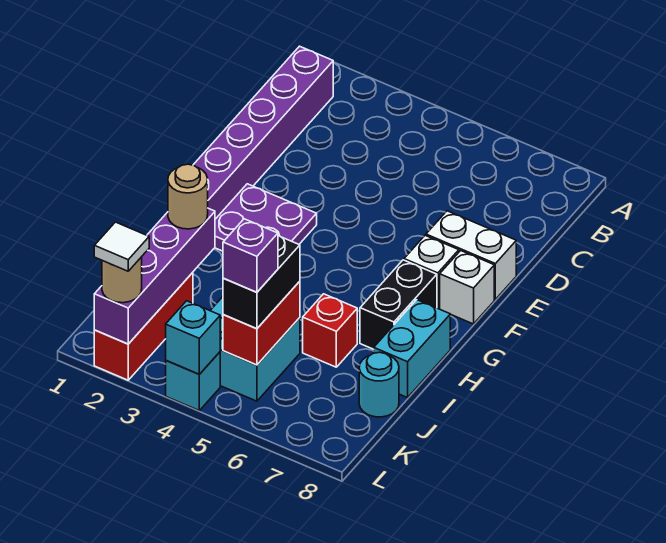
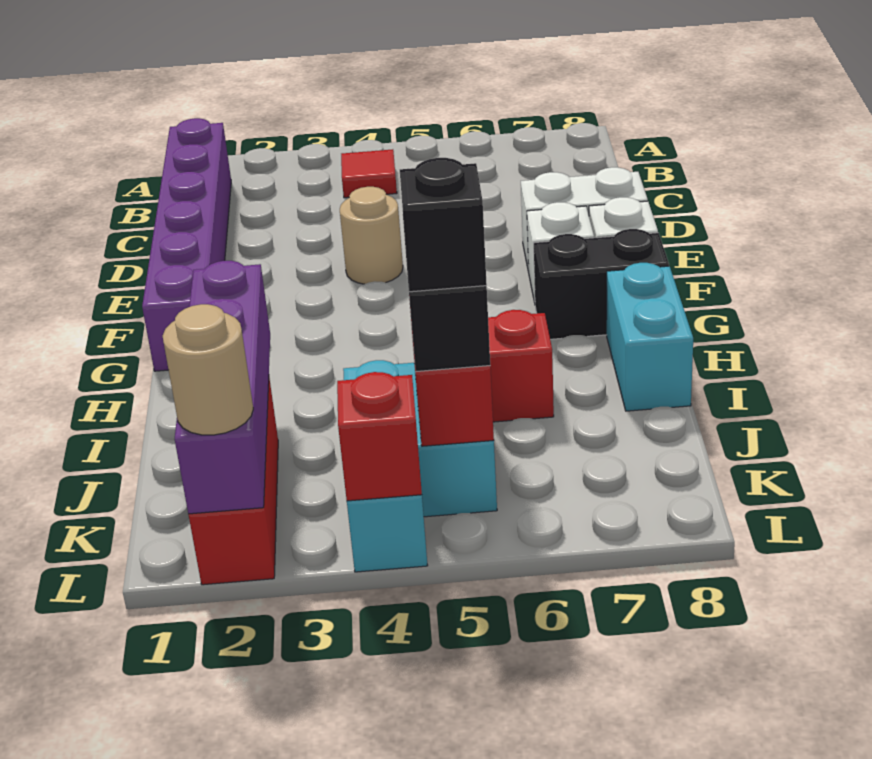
none -> red 1x1 tile [341,149,397,198]
purple 2x2 plate [215,184,317,251] -> none
black 1x2 brick [360,260,437,349] -> black 1x2 brick turned to [534,229,669,339]
tan 1x1 round brick [168,164,208,229] -> tan 1x1 round brick moved to [340,187,403,284]
cyan 1x1 round brick [359,352,399,417] -> none
purple 1x1 brick [223,219,278,292] -> black 1x1 brick [400,158,487,292]
white 1x1 tile [94,222,149,271] -> none
cyan 1x1 brick [166,301,220,374] -> red 1x1 brick [337,372,422,501]

